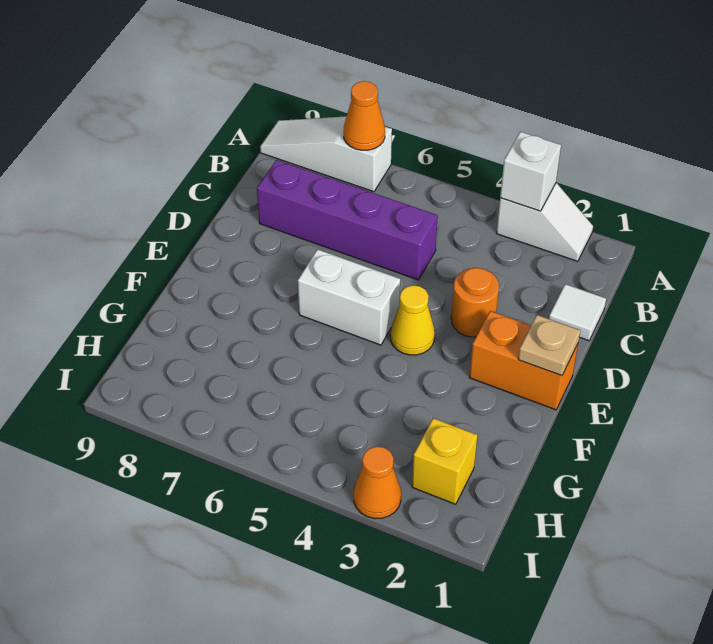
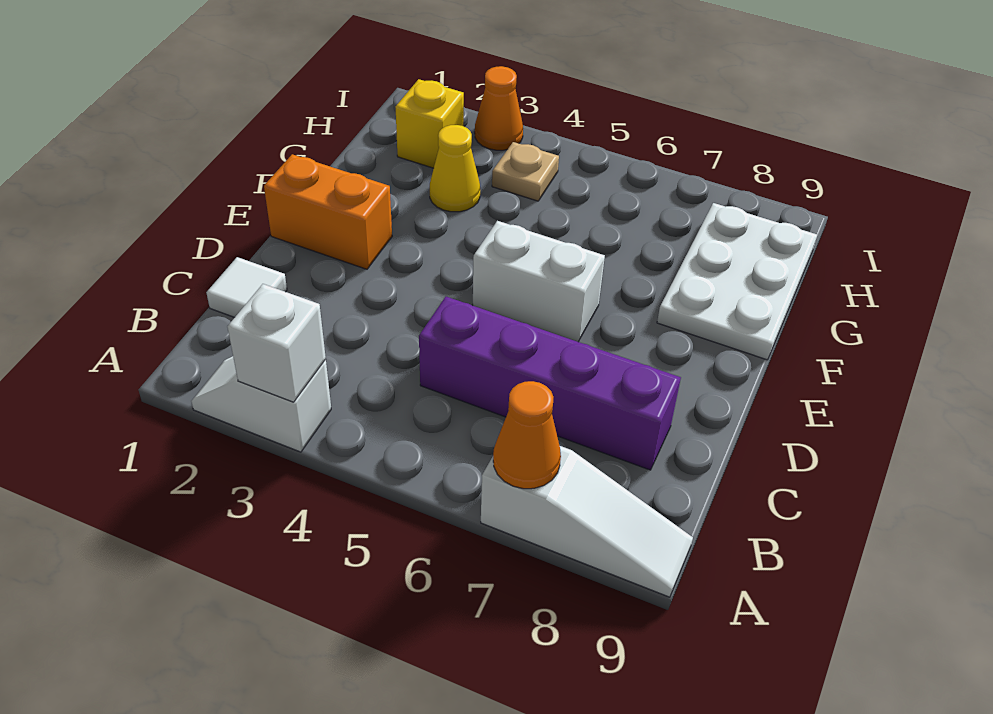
orange 1x1 round brick [451,268,499,337] -> none
tan 1x1 plate [518,315,580,375] -> tan 1x1 plate moved to [492,142,559,201]
yellow 1x1 cone [390,285,435,355] -> yellow 1x1 cone moved to [430,125,480,212]
none -> white 2x3 plate [657,203,817,360]

